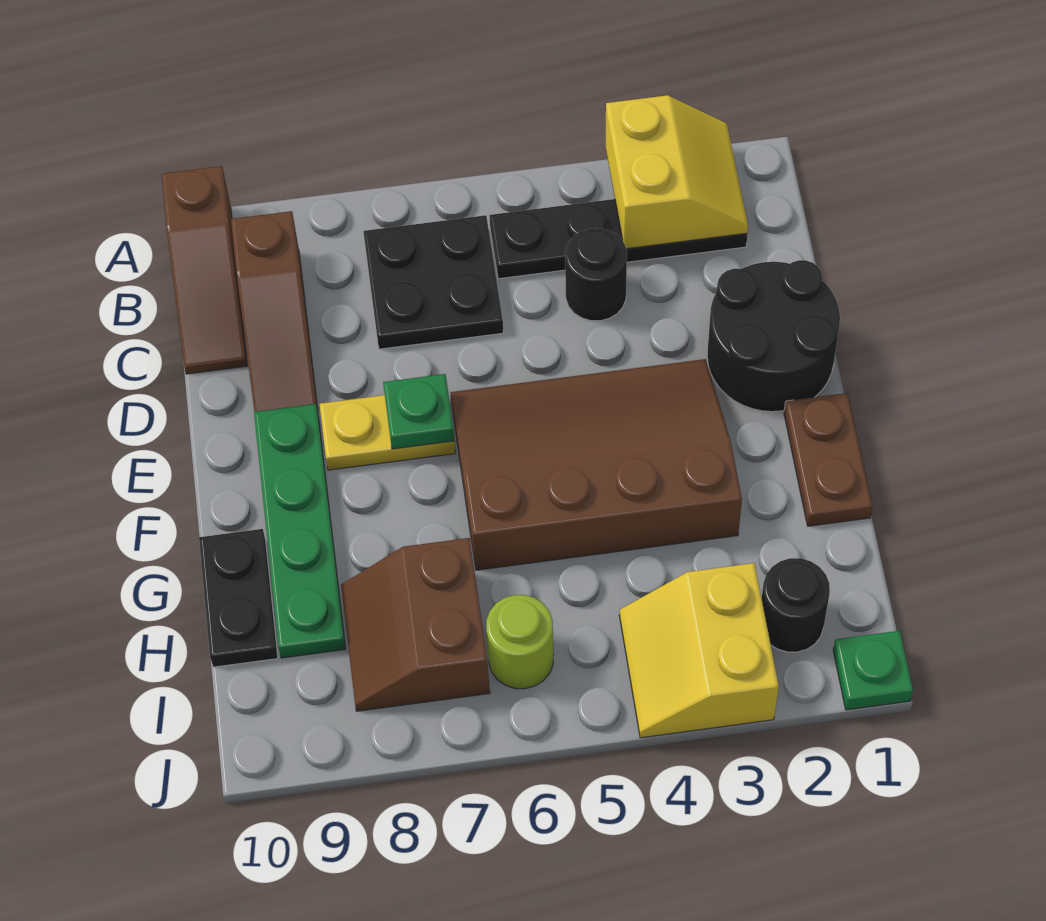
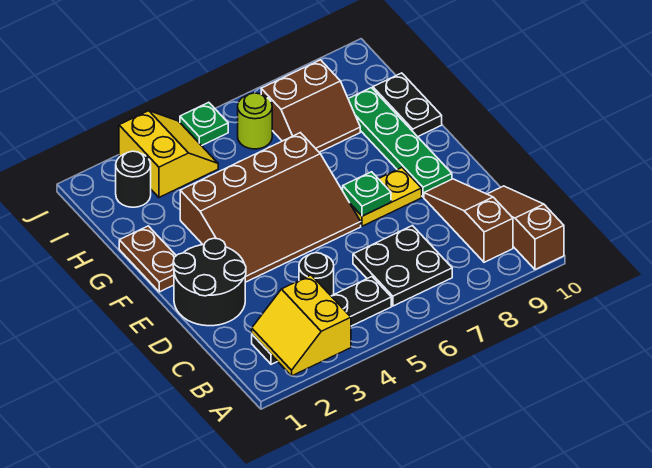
brown 2x2 slope [341,538,490,711] -> brown 2x2 slope turned to [261,60,360,152]
green 1x1 plate [833,631,913,710] -> green 1x1 plate moved to [180,102,228,146]

